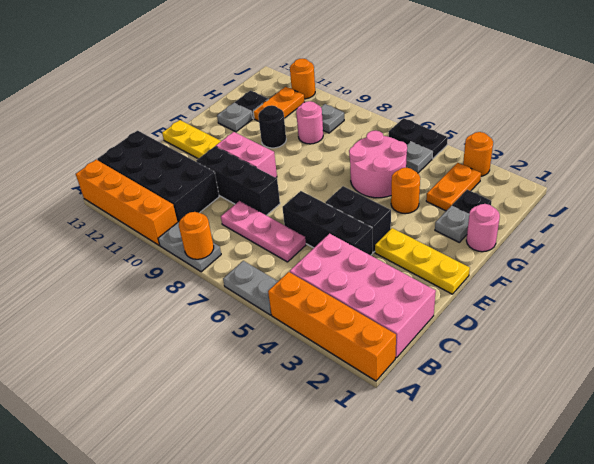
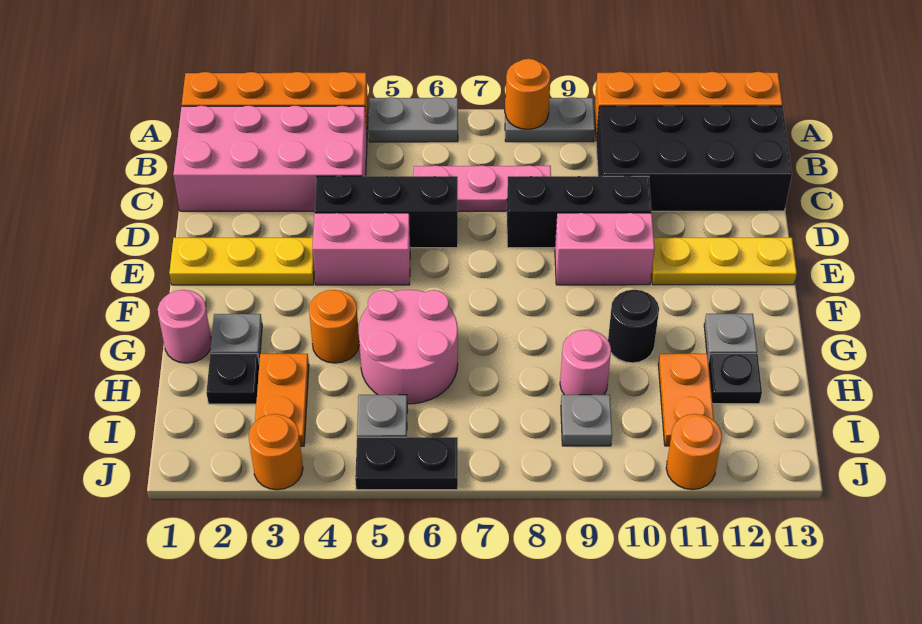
black 1x2 brick [325,186,391,252] -> pink 1x2 brick [312,213,410,285]

